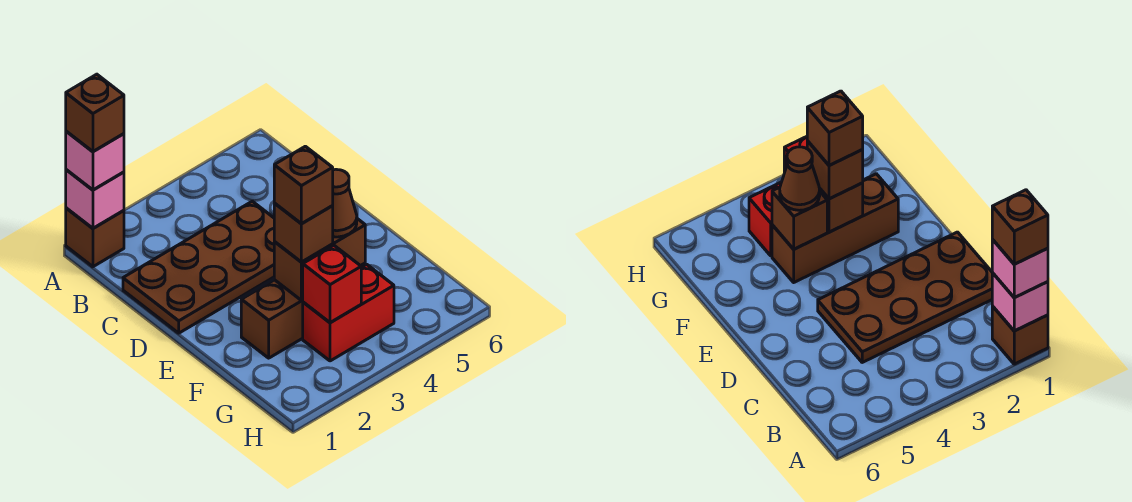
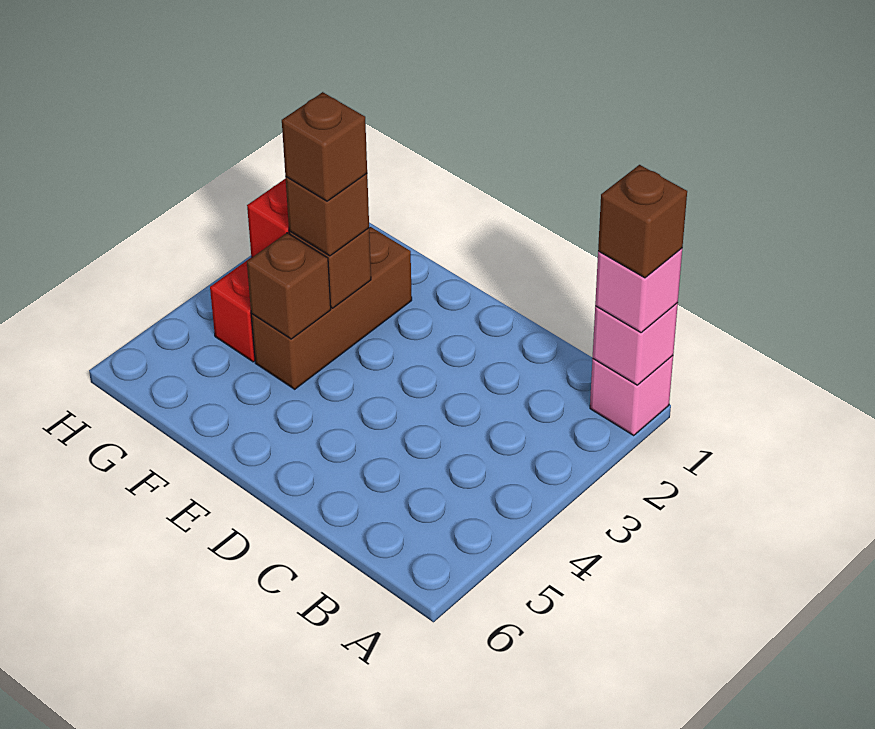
brown 1x1 brick [66,208,124,267] -> pink 1x1 brick [590,356,673,435]
brown 2x4 plate [123,201,274,333] -> none
brown 1x1 cone [332,169,357,237] -> none

